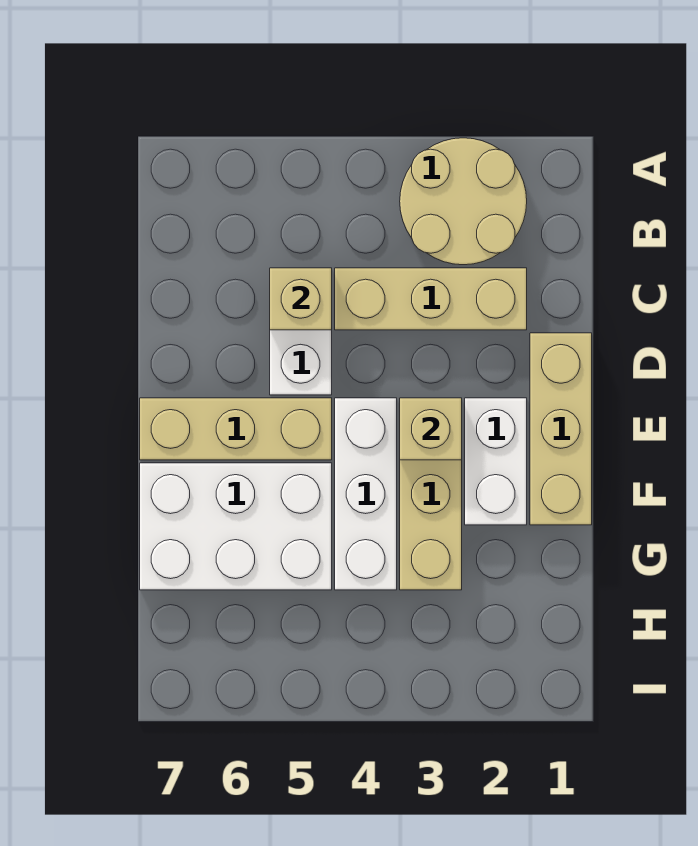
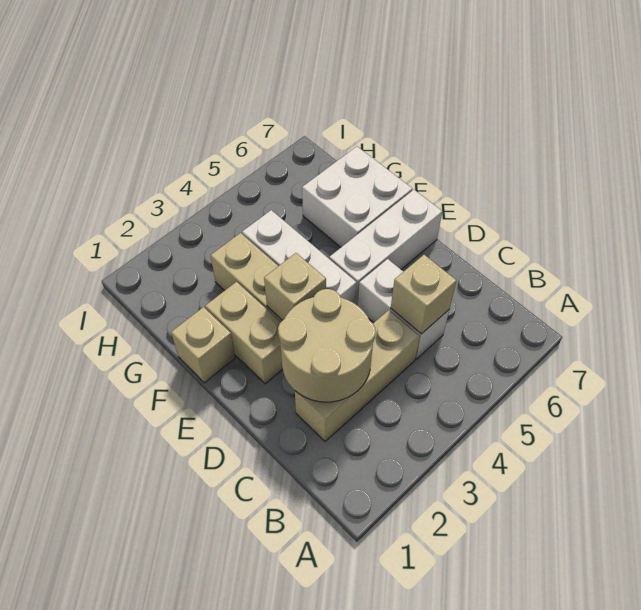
tan 2x2 round brick [400,138,527,265] -> tan 2x2 round brick moved to [278,289,376,402]
tan 1x3 brick [530,333,592,525] -> tan 1x1 brick [171,307,235,383]
white 1x2 brick [465,398,527,525] -> tan 1x2 brick [205,282,283,384]
tan 1x3 brick [140,398,332,460] -> white 1x3 brick [329,190,442,306]
white 2x3 brick [140,463,332,590] -> white 2x2 brick [302,146,412,247]

